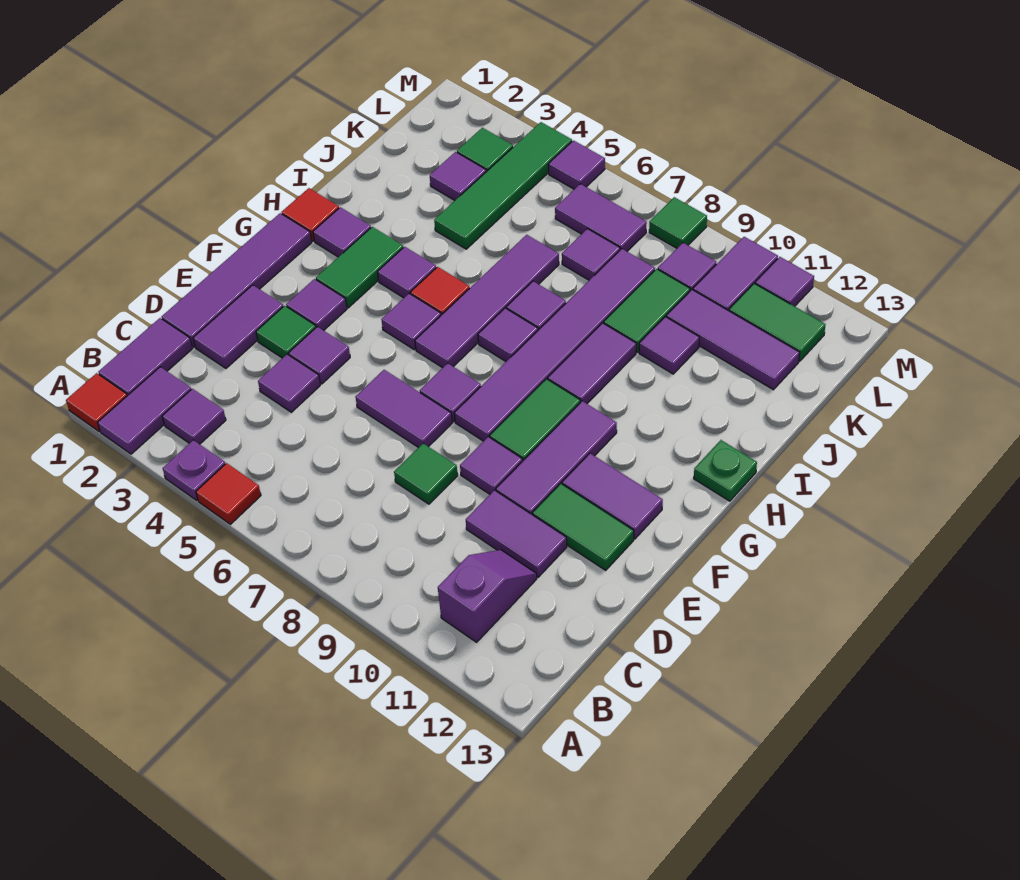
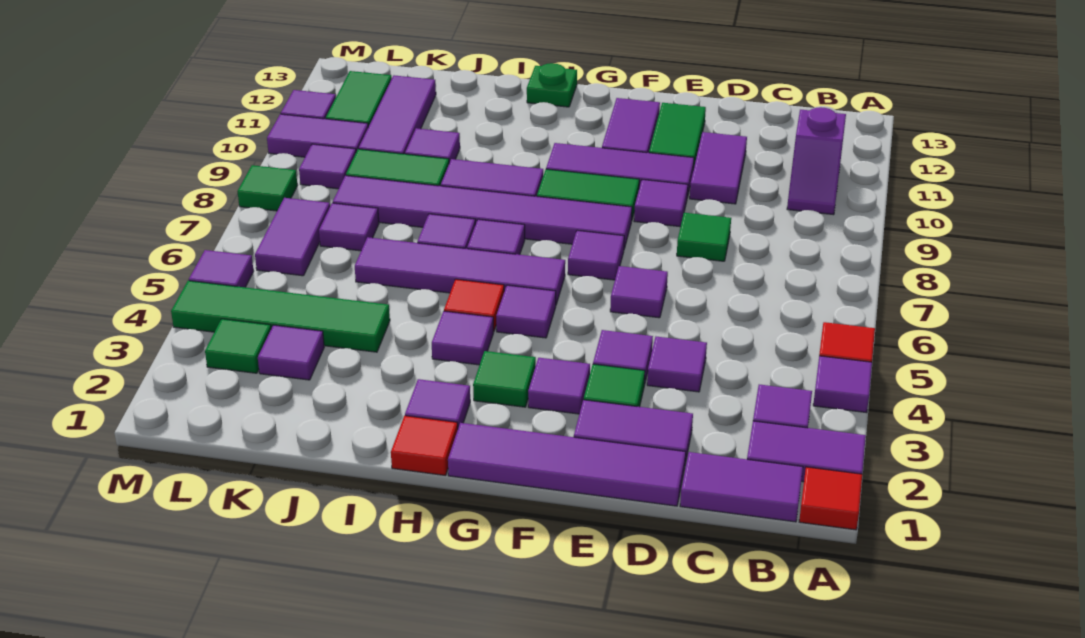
purple 1x1 plate [163,440,225,500] -> purple 1x1 tile [813,356,872,413]
purple 1x2 slope [438,550,537,642] -> purple 1x2 slope turned to [787,107,846,215]
purple 1x2 tile [356,370,452,448] -> purple 1x1 tile [610,266,668,318]
green 1x2 tile [316,227,403,308] -> green 1x1 tile [473,351,536,407]

